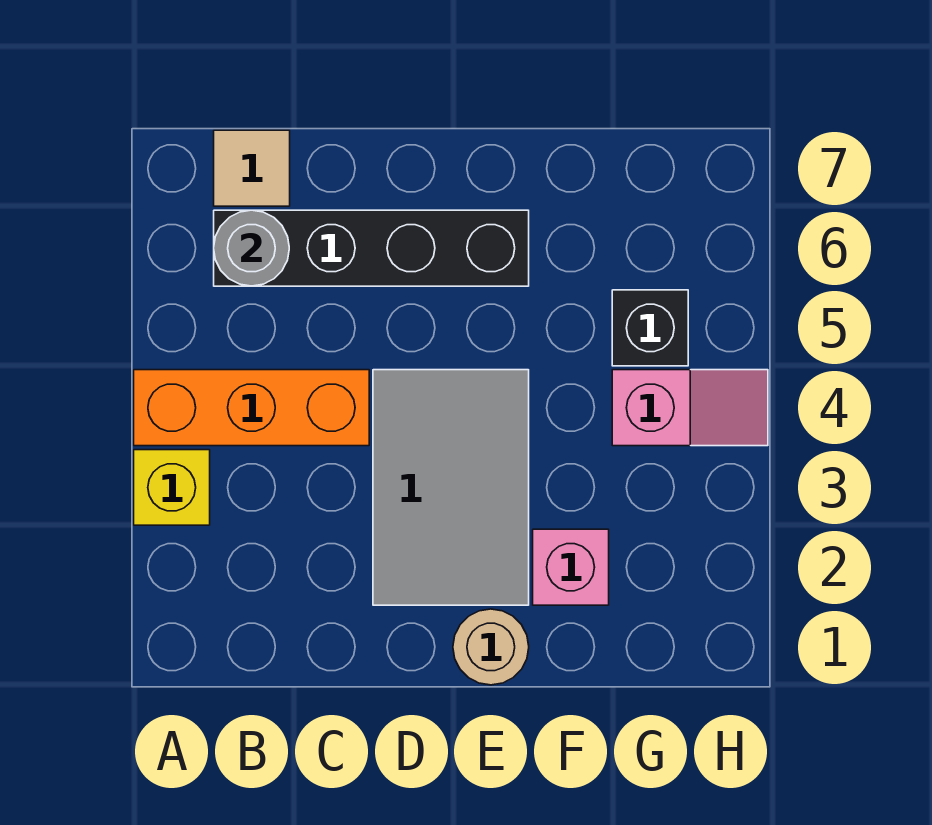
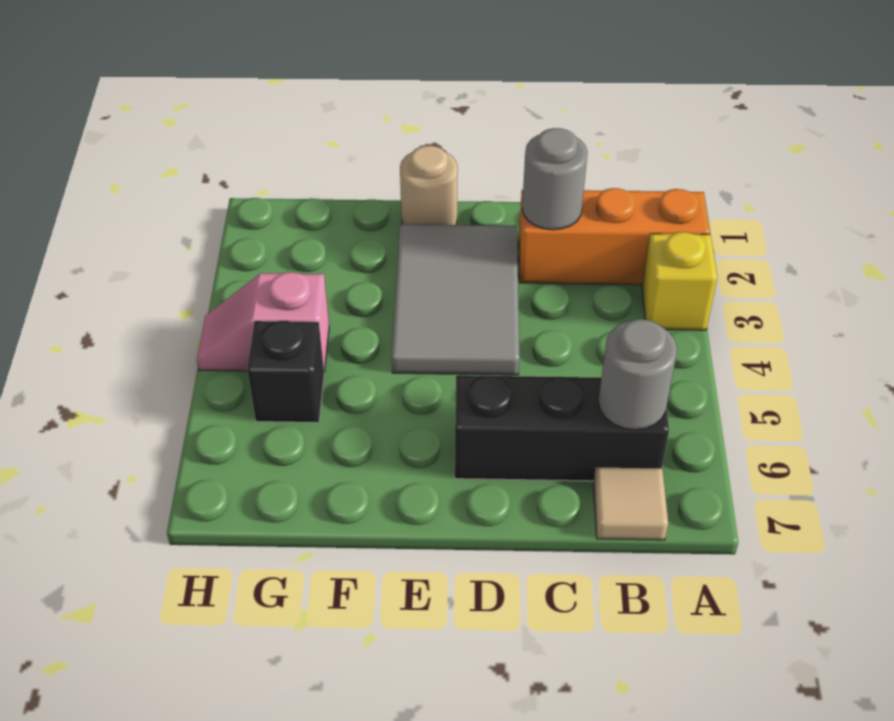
orange 1x3 brick [134,370,369,446] -> orange 1x3 brick moved to [519,188,710,285]
black 1x4 brick [214,210,529,286] -> black 1x3 brick [455,375,669,481]
none -> grey 1x1 round brick [522,128,587,230]
pink 1x1 brick [533,529,609,605] -> none

